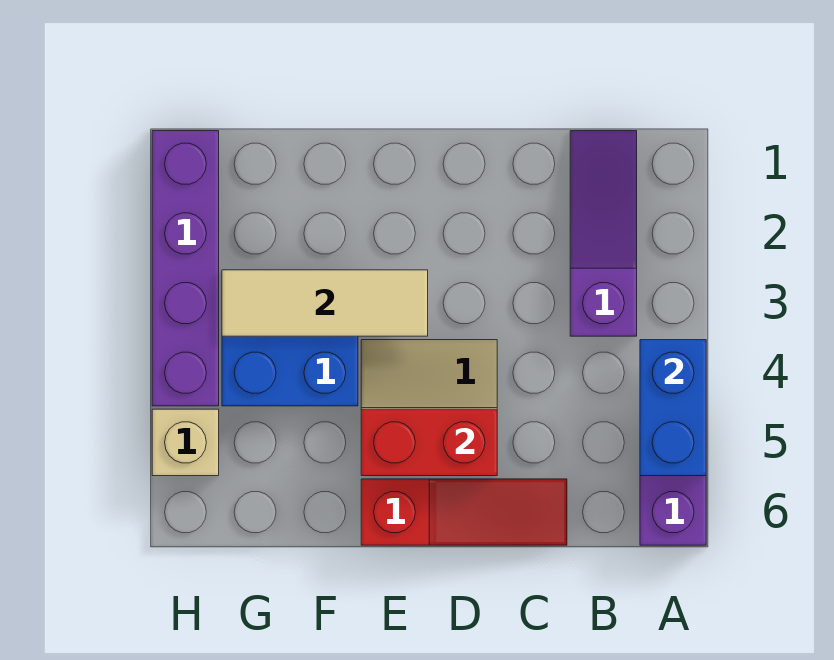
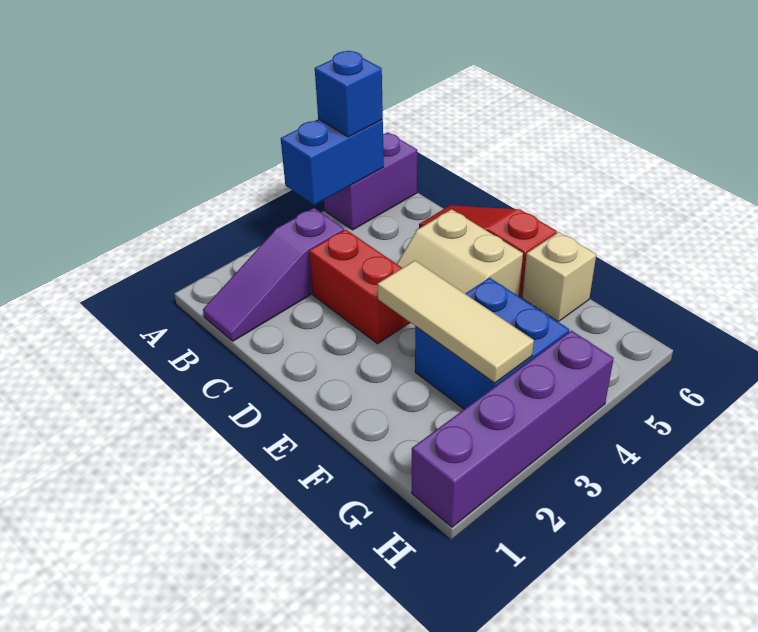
none -> blue 1x1 brick [315,51,383,137]
red 1x2 brick [361,409,497,476] -> red 1x2 brick moved to [309,230,410,344]
tan 1x1 brick [152,409,219,476] -> tan 1x1 brick moved to [522,232,596,322]

